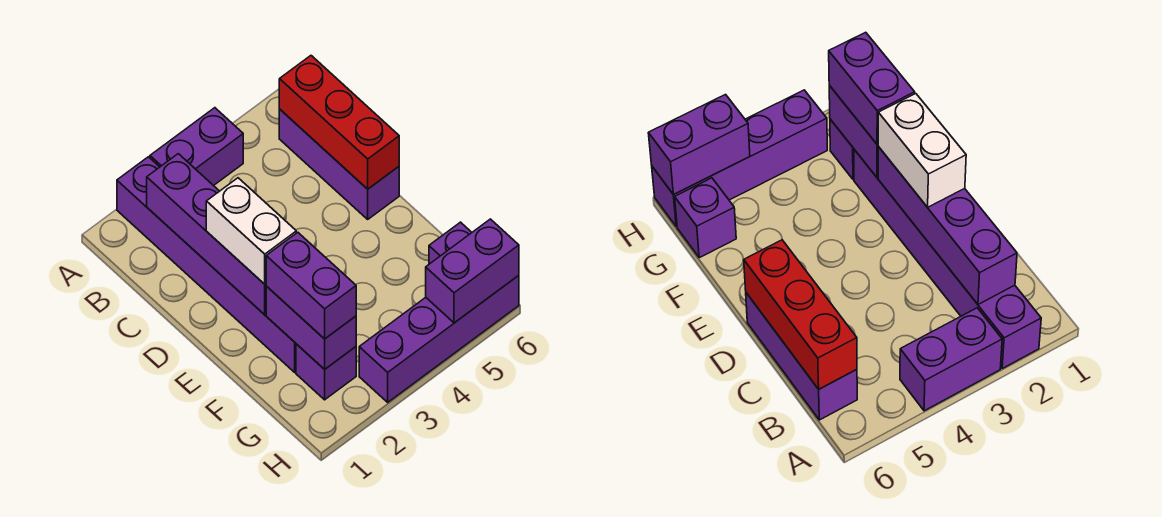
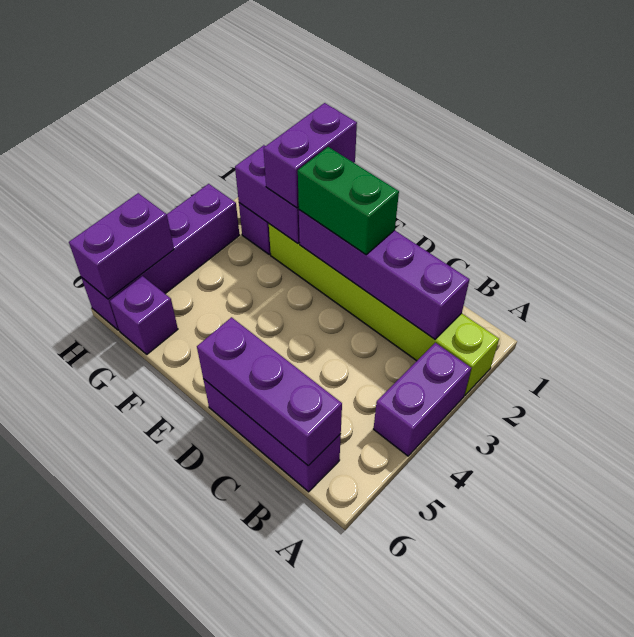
purple 1x6 brick [117,157,296,372] -> lime 1x6 brick [269,224,499,395]
red 1x3 brick [279,56,399,189] -> purple 1x3 brick [197,317,342,466]
white 1x2 brick [206,178,296,284] -> green 1x2 brick [298,147,399,255]
purple 1x2 brick [266,232,356,339] -> purple 1x2 brick turned to [264,103,357,208]

